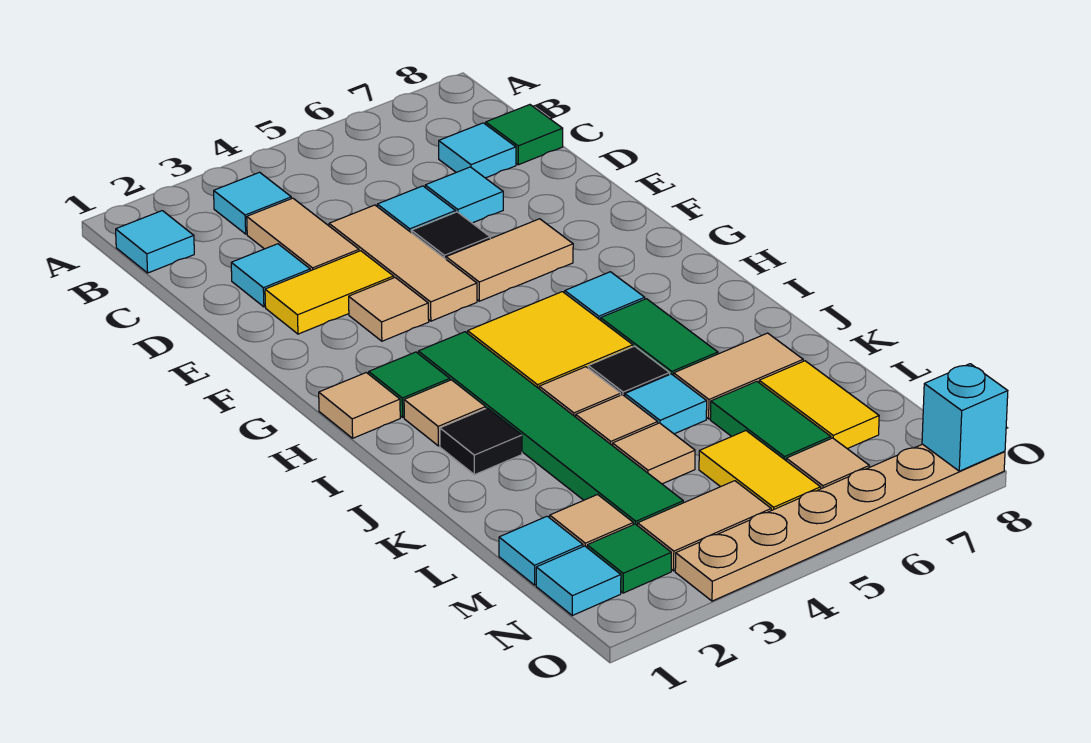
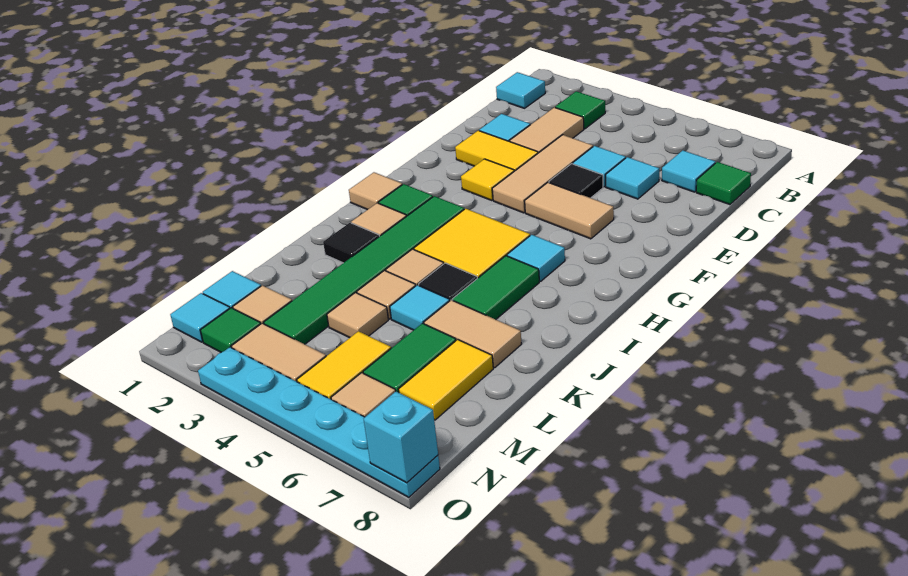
cyan 1x1 tile [214,172,291,234] -> green 1x1 tile [555,91,605,129]
tan 1x1 tile [349,278,429,341] -> yellow 1x1 tile [461,159,514,200]
tan 1x6 plate [675,444,1005,601] -> cyan 1x6 plate [198,347,440,497]

